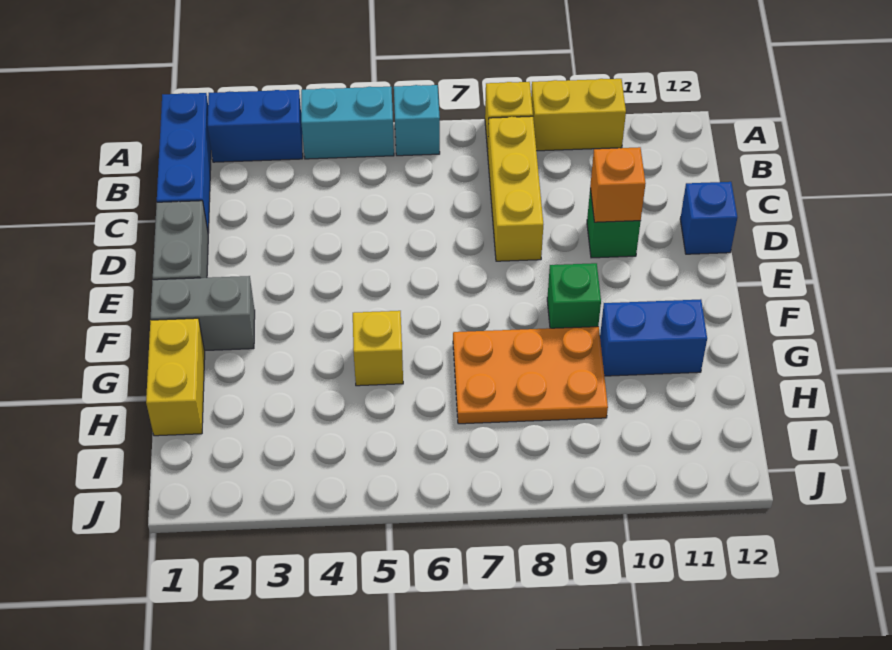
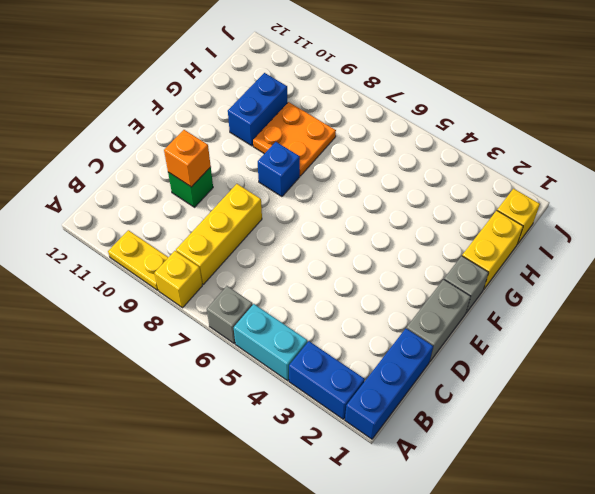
cyan 1x1 brick [394,85,440,156] -> grey 1x1 brick [207,286,253,343]
yellow 1x2 brick [531,79,626,151] -> yellow 1x2 plate [108,230,168,290]
blue 1x1 brick [680,182,737,254] -> blue 1x1 brick moved to [258,142,300,197]
grey 1x2 brick [151,276,255,351] -> grey 1x1 brick [444,256,489,313]
green 1x1 brick [547,263,601,328] -> none
yellow 1x1 brick [353,311,403,386] -> yellow 1x1 brick moved to [497,189,540,243]
orange 2x3 plate [453,327,608,424] -> orange 2x2 plate [253,102,336,176]
blue 1x2 brick [600,299,707,376] -> blue 1x2 brick turned to [228,73,287,146]

